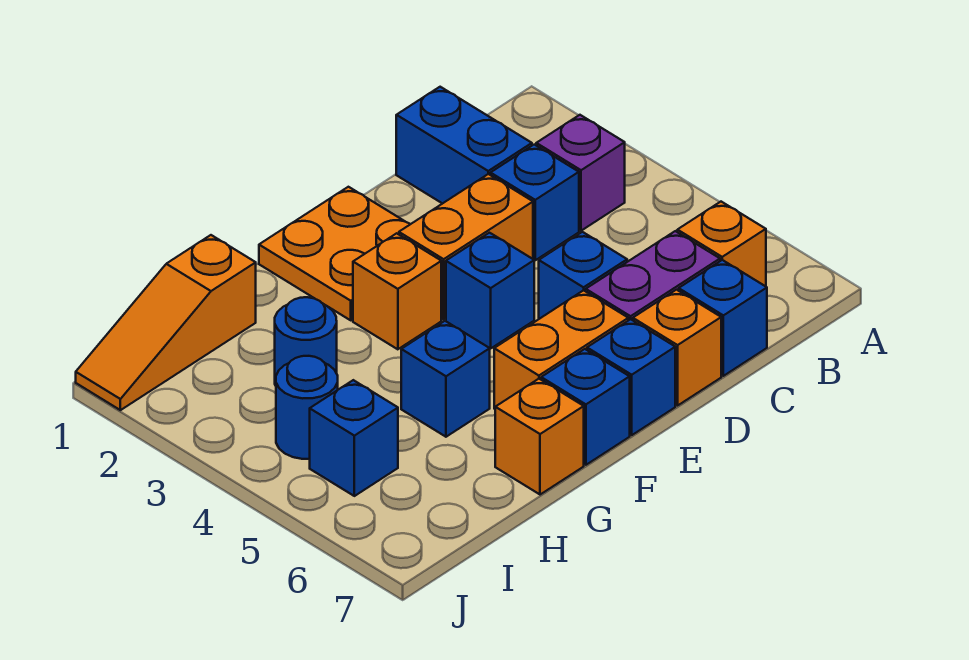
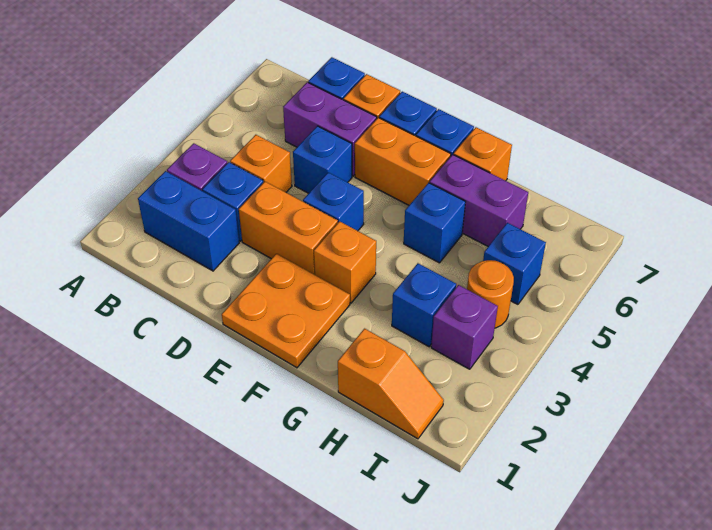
orange 1x1 brick [677,202,766,286] -> orange 1x1 brick moved to [230,135,292,192]
blue 1x2 brick [396,87,532,204] -> blue 1x2 brick turned to [138,171,239,271]
none -> purple 1x2 brick [430,155,528,246]
orange 1x3 slope [76,235,256,410] -> orange 1x2 slope [338,329,444,439]
blue 1x1 round brick [275,297,337,386] -> blue 1x1 brick [392,263,456,347]
none -> purple 1x1 brick [431,285,498,369]
blue 1x1 round brick [276,356,338,459] -> orange 1x1 round brick [467,260,514,328]

